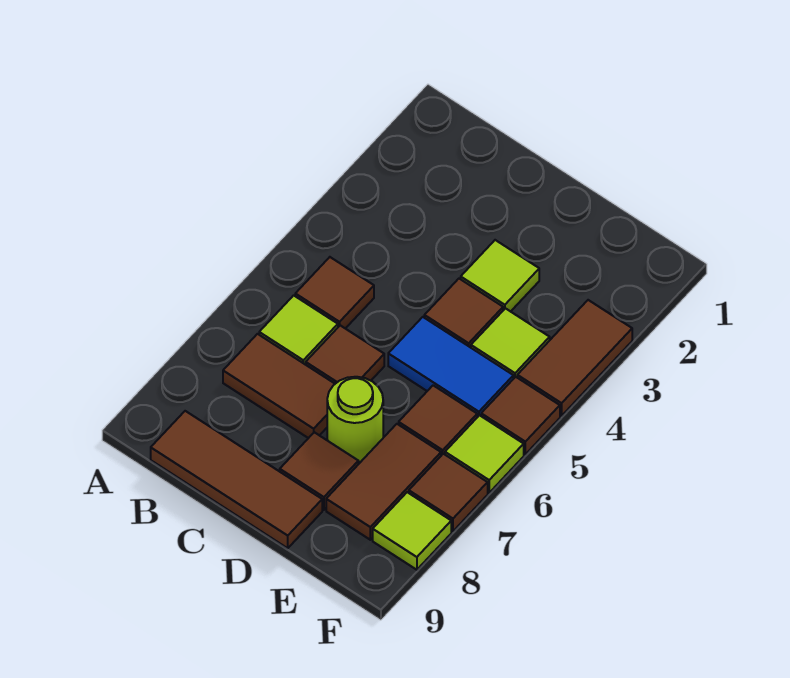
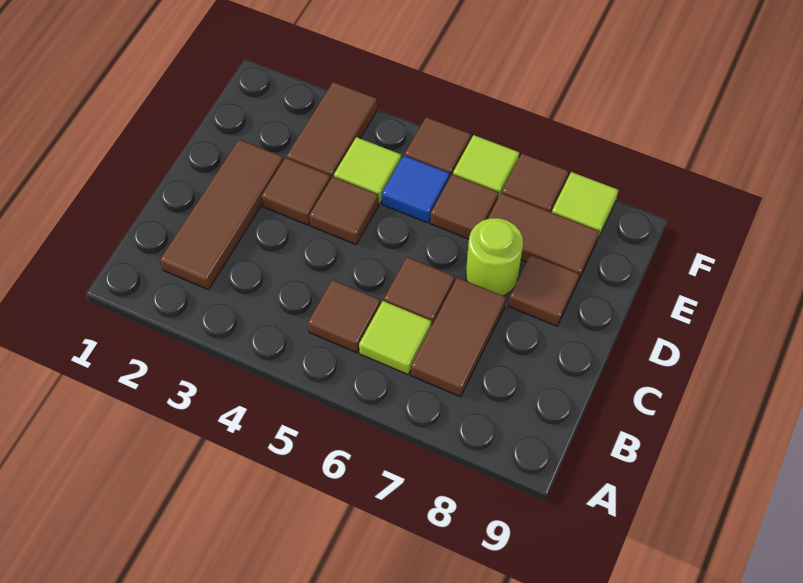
brown 1x3 tile [151,411,322,548] -> brown 1x3 tile moved to [160,140,283,290]
lime 1x1 tile [461,240,539,312] -> brown 1x1 tile [261,158,331,225]
blue 1x2 tile [388,317,513,417] -> blue 1x1 tile [382,156,450,223]
brown 1x2 tile [517,300,632,416] -> brown 1x2 tile turned to [287,82,377,178]

